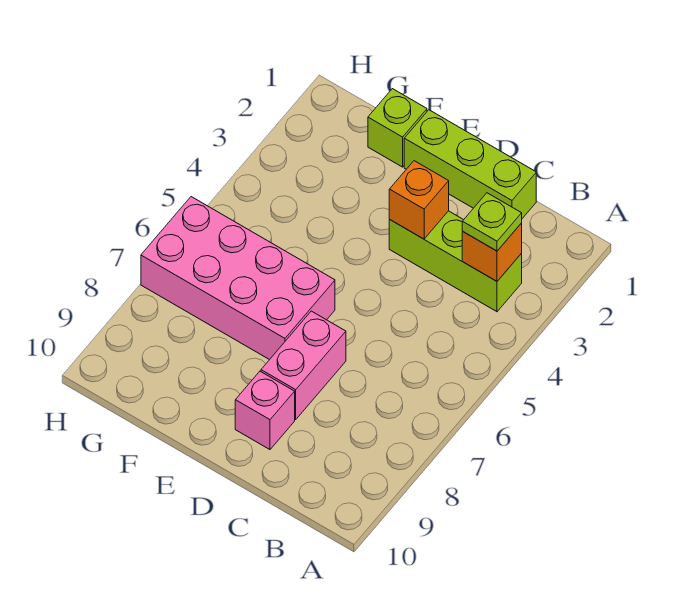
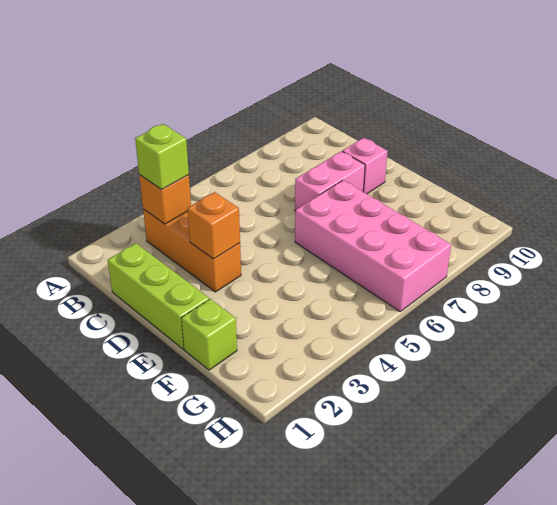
lime 1x3 brick [389,211,522,312] -> orange 1x3 brick [143,209,241,292]
lime 1x1 plate [462,193,522,251] -> lime 1x1 brick [135,124,189,190]

